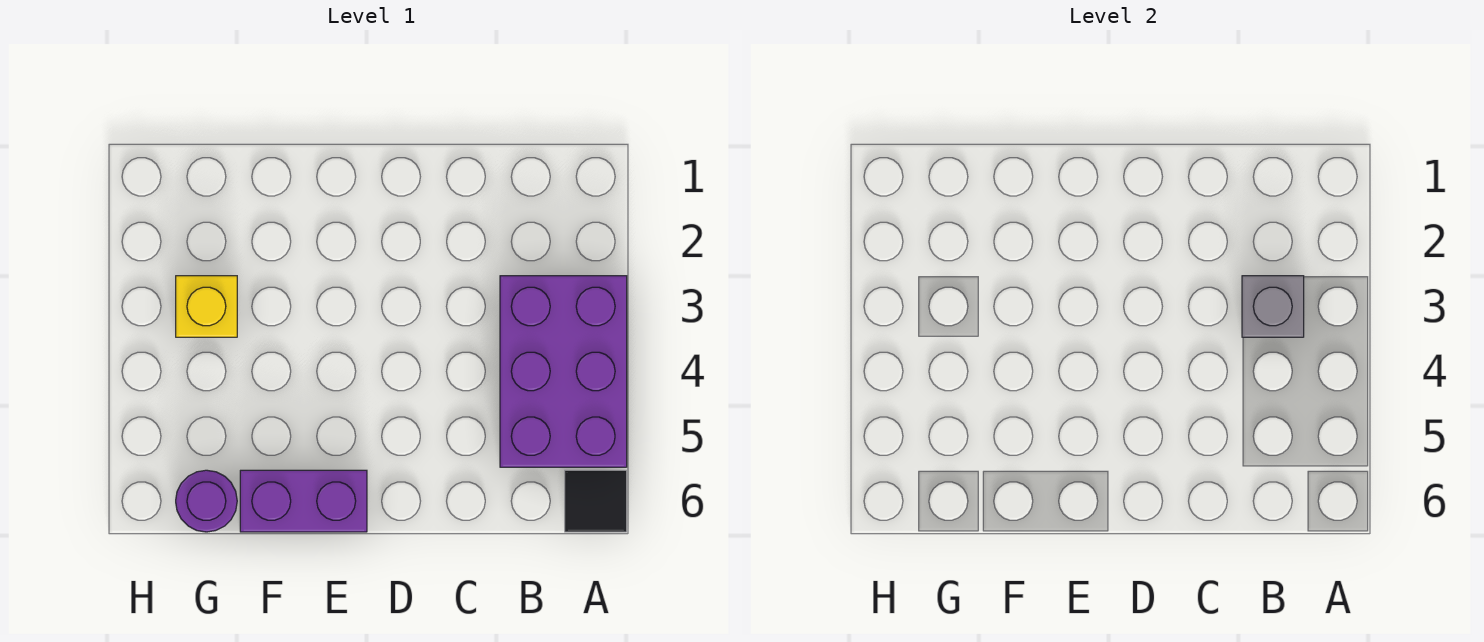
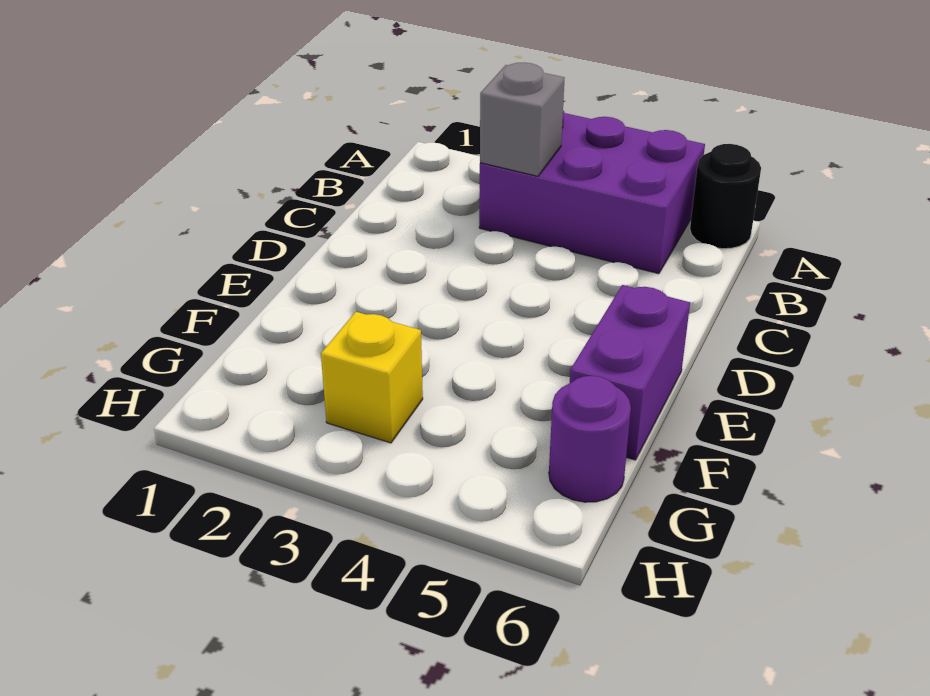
black 1x1 tile [565,470,627,532] -> black 1x1 round brick [690,144,761,249]

